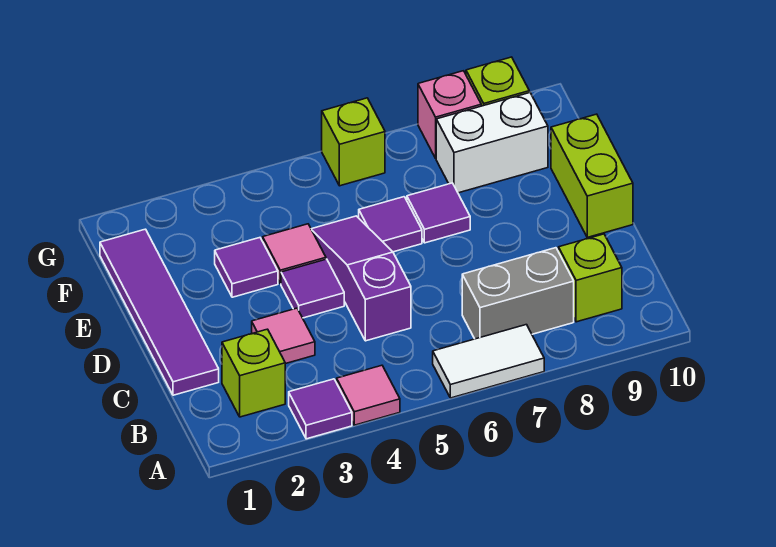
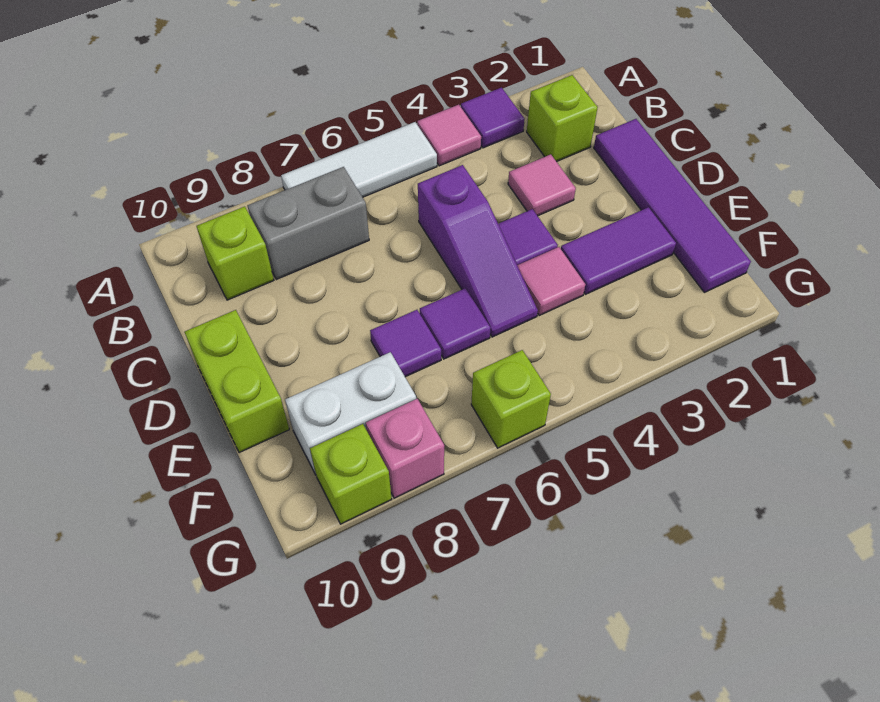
white 1x2 tile [433,325,544,398] -> white 1x3 tile [281,122,437,197]
purple 1x1 tile [215,238,278,297] -> purple 1x2 tile [561,207,676,294]

